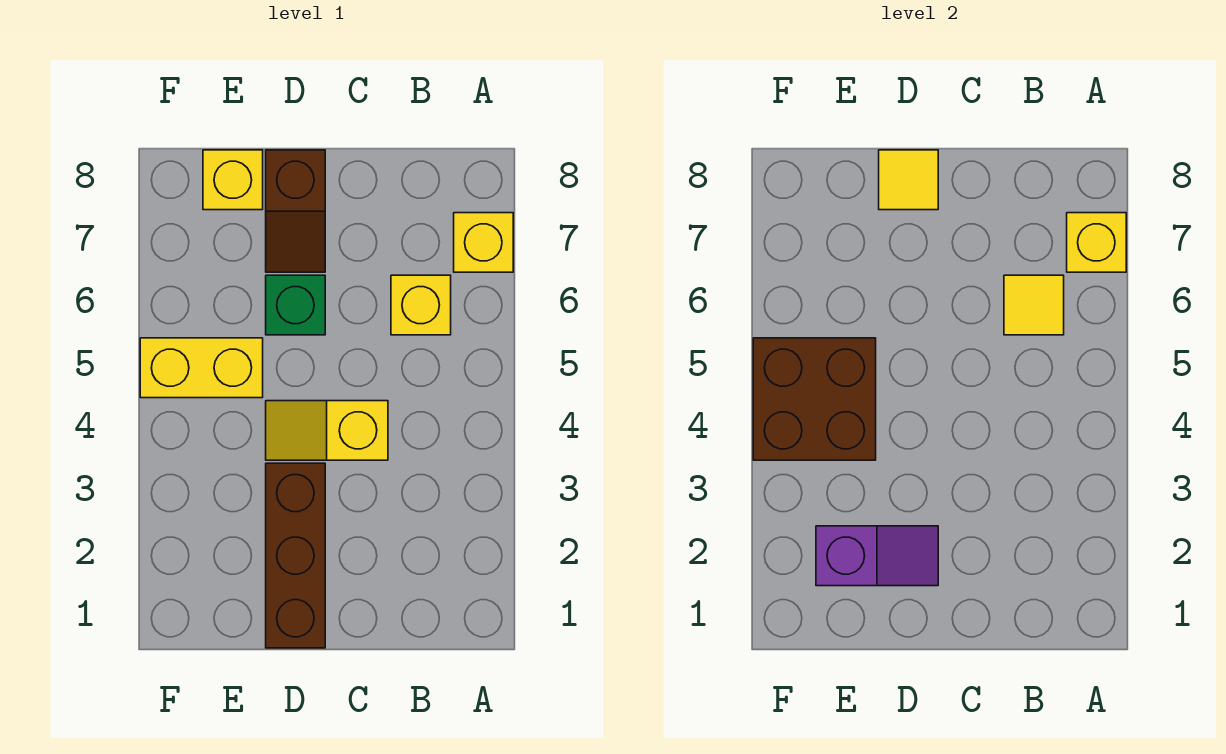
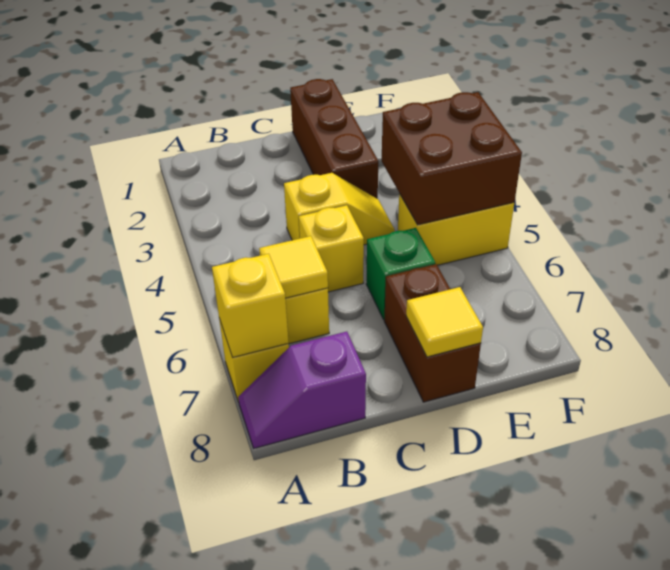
purple 1x2 slope [816,526,938,586] -> purple 1x2 slope moved to [238,332,366,448]
brown 1x2 slope [266,150,325,272] -> brown 1x2 brick [384,264,481,402]
yellow 1x1 brick [203,150,263,210] -> yellow 1x1 brick moved to [299,205,364,292]

